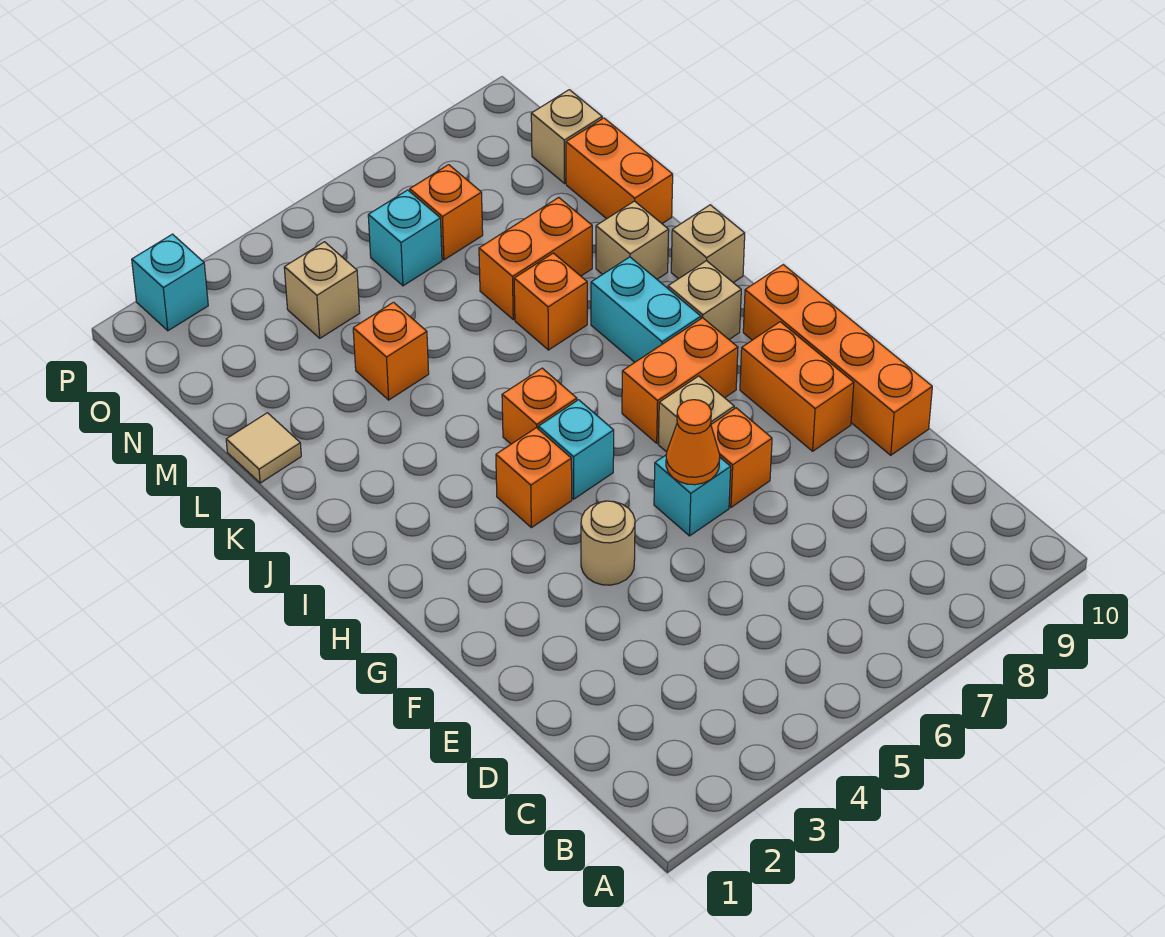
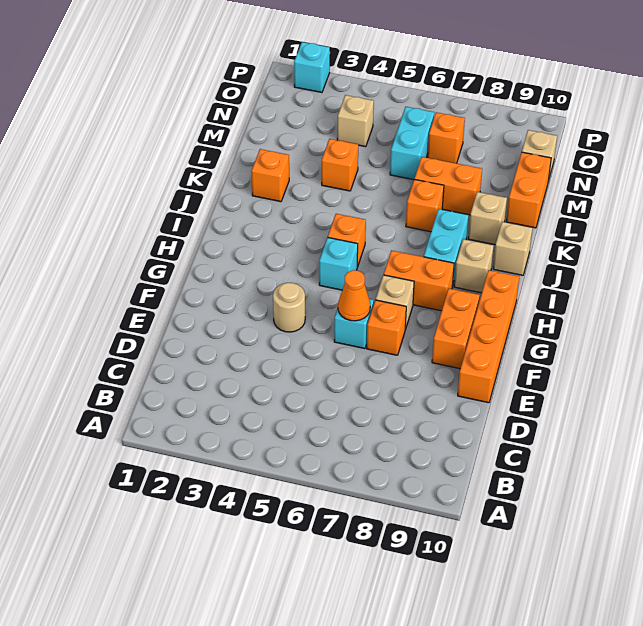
orange 1x1 brick [496,428,572,528] -> orange 1x1 brick moved to [251,149,289,202]
tan 1x1 tile [226,413,301,483] -> none
cyan 1x1 brick [368,190,442,286] -> cyan 1x2 brick [390,107,434,180]

